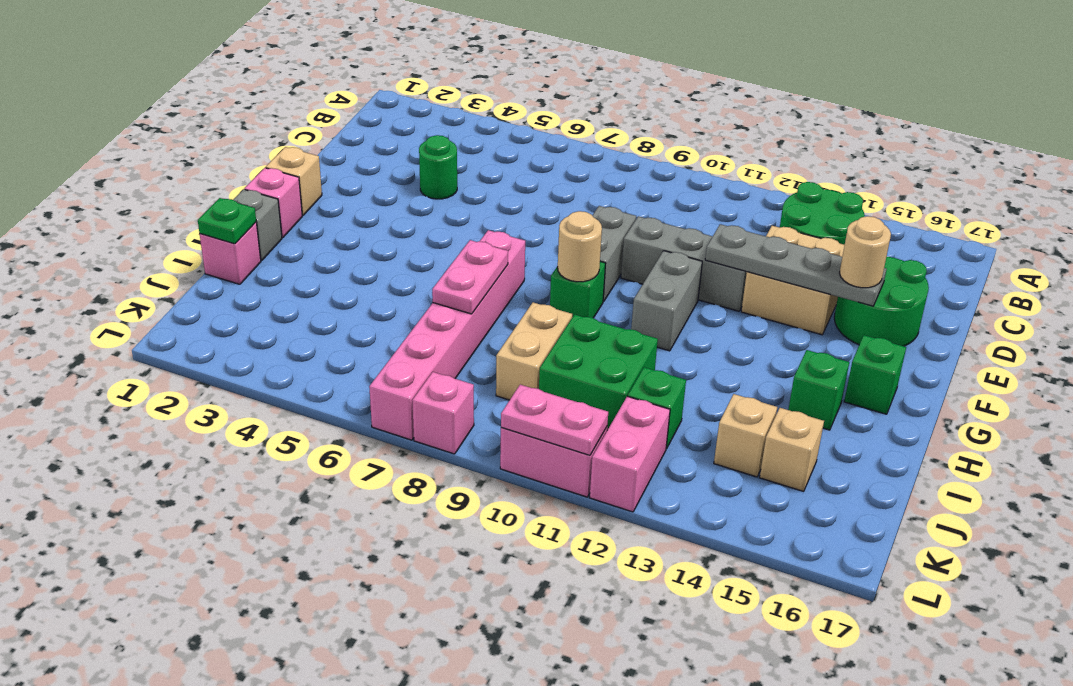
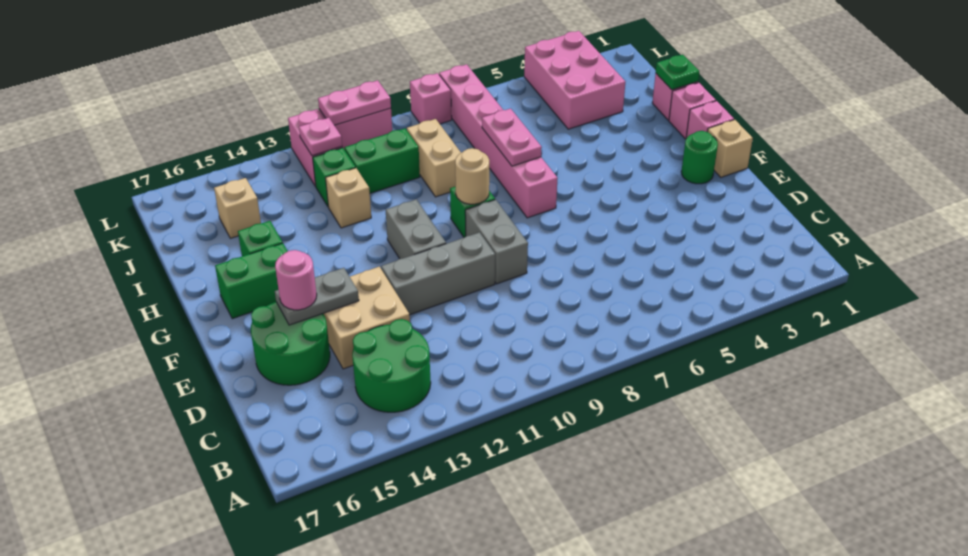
green 1x1 round brick [419,135,457,199] -> green 1x1 round brick moved to [681,131,718,184]
grey 1x4 plate [705,224,886,306] -> grey 1x2 plate [275,268,359,325]
tan 1x1 round brick [840,216,891,288] -> pink 1x1 round brick [275,250,317,310]
green 1x1 brick [844,335,906,414] -> green 1x2 brick [215,243,288,319]
grey 1x1 brick [233,189,282,261] -> pink 1x1 brick [669,83,716,139]
green 2x2 brick [539,315,658,430] -> green 1x2 brick [344,128,420,193]
none -> pink 2x3 brick [524,31,625,129]
tan 1x1 brick [714,394,777,477] -> tan 1x1 brick moved to [326,168,371,228]
none -> pink 1x1 plate [299,118,342,156]

